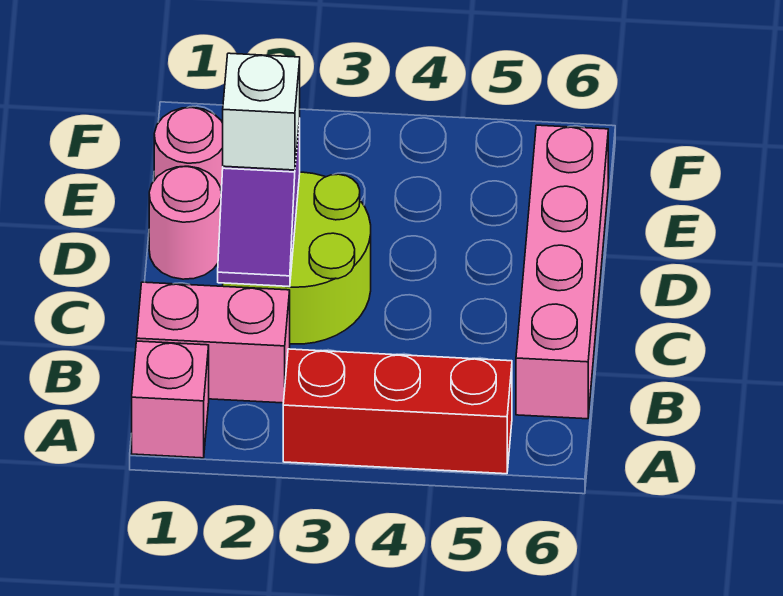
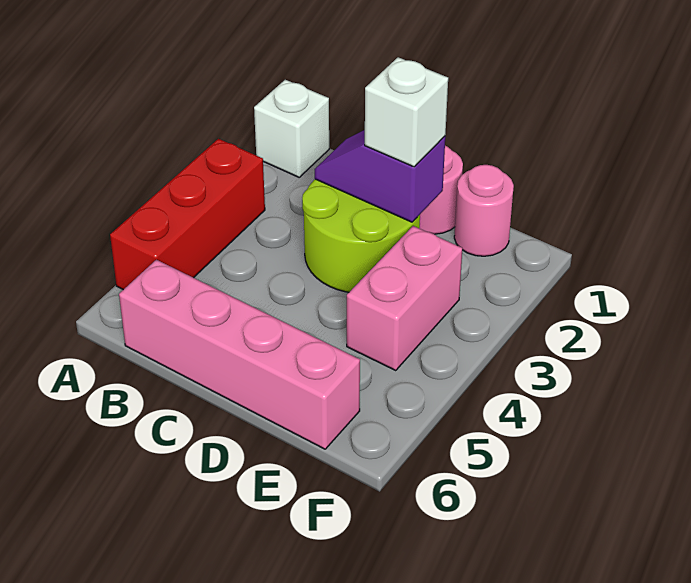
pink 1x1 brick [132,341,209,458] -> white 1x1 brick [254,80,329,177]
pink 1x2 brick [137,282,290,403] -> pink 1x2 brick moved to [347,226,462,370]

